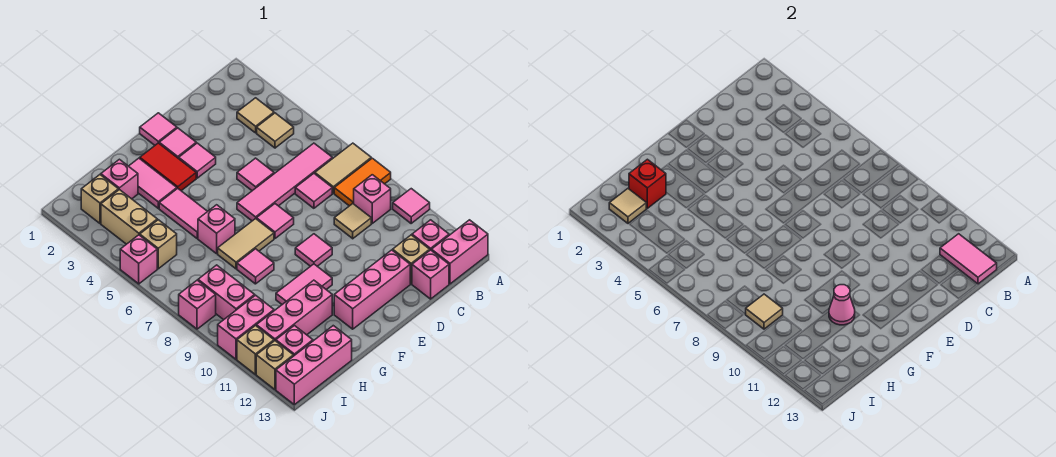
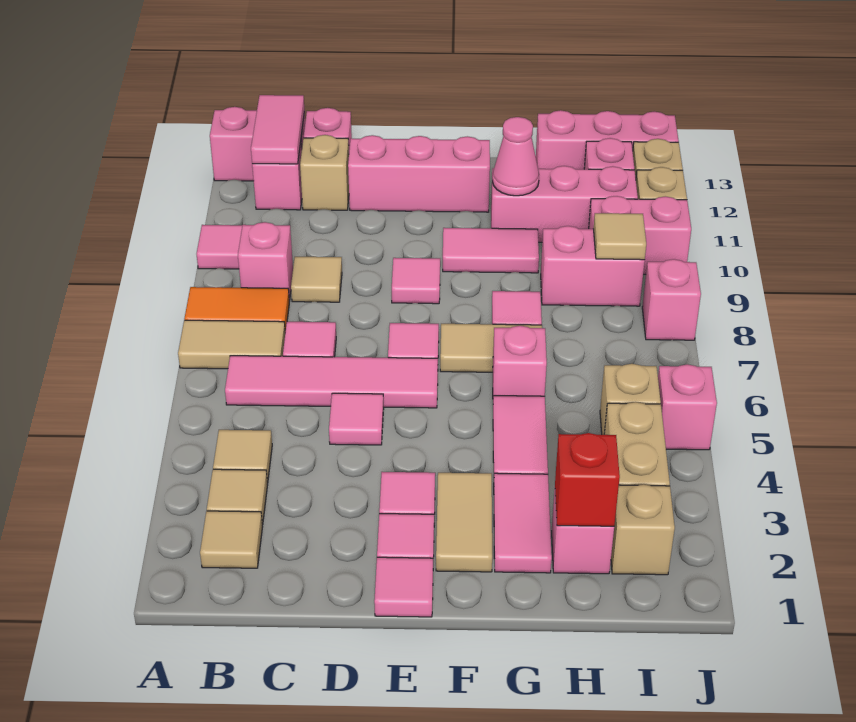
red 1x2 tile [140,143,196,191] -> tan 1x2 tile [436,473,492,572]
tan 1x1 tile [609,189,646,223] -> tan 1x1 tile moved to [200,511,263,568]
pink 1x2 brick [198,265,255,320] -> pink 1x2 brick turned to [541,226,645,306]

